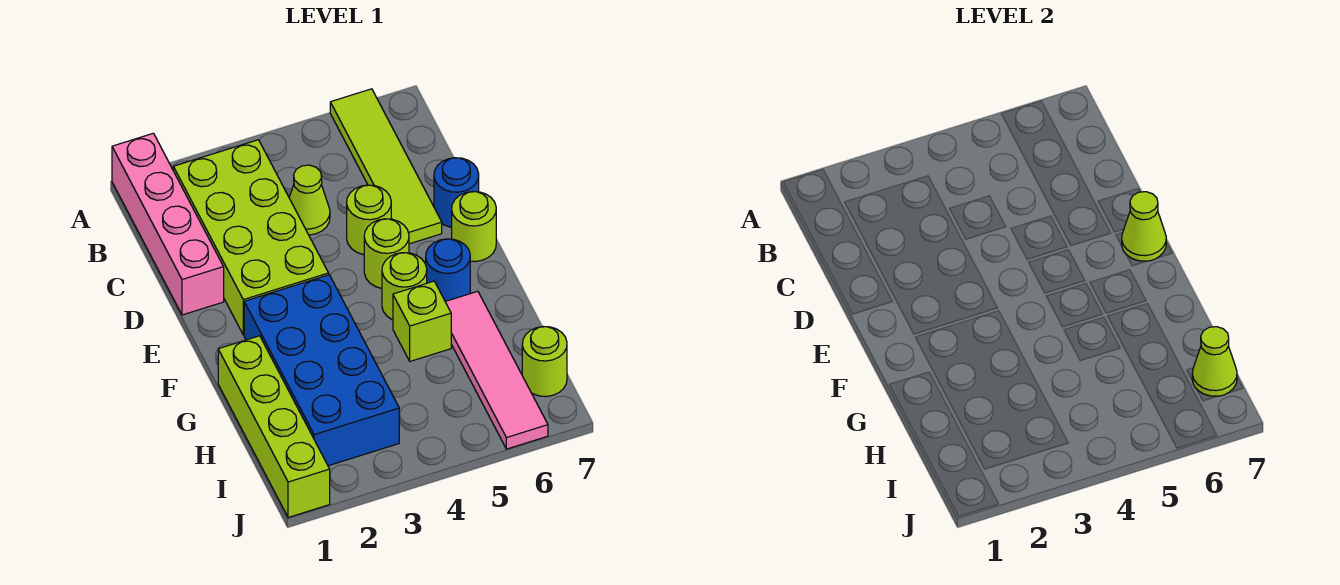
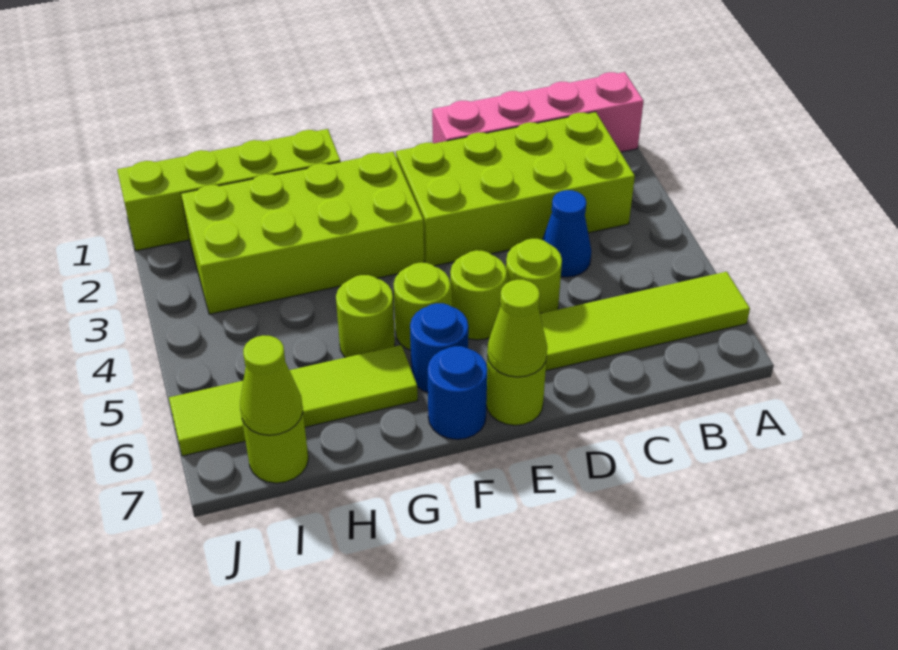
lime 1x1 cone [289,165,330,235] -> blue 1x1 cone [542,190,591,277]
blue 1x1 round brick [434,158,479,227] -> blue 1x1 round brick moved to [428,346,487,439]
blue 2x4 brick [244,275,399,466] -> lime 2x4 brick [181,152,424,314]
lime 1x1 brick [393,281,451,361] -> lime 1x1 round brick [336,275,395,358]
pink 1x4 tile [445,291,548,449] -> lime 1x4 tile [169,345,418,456]

